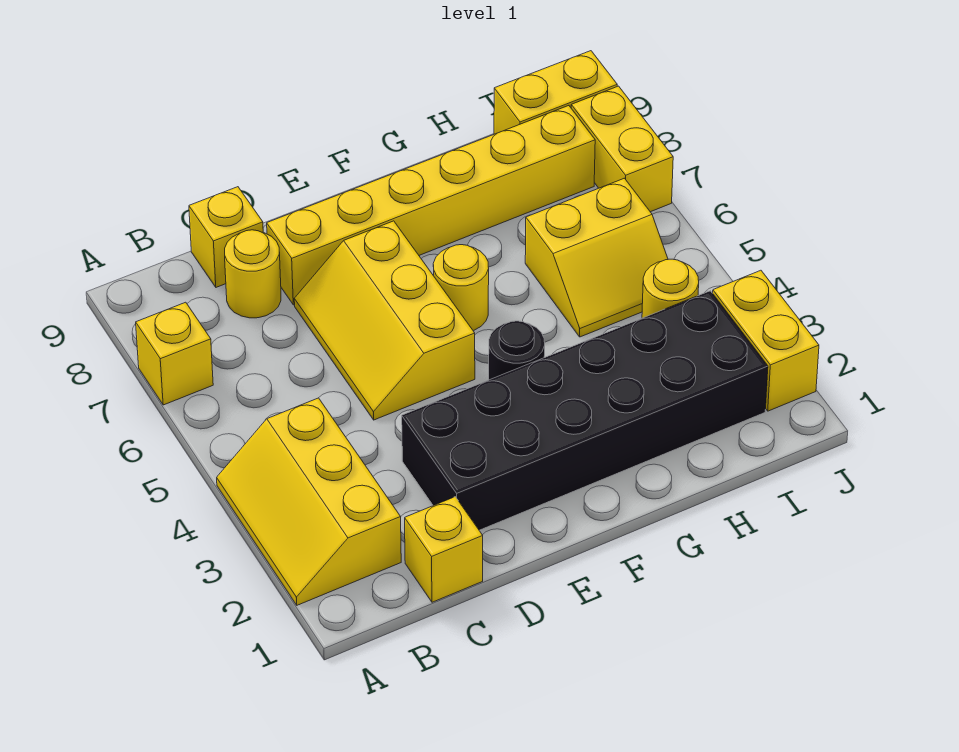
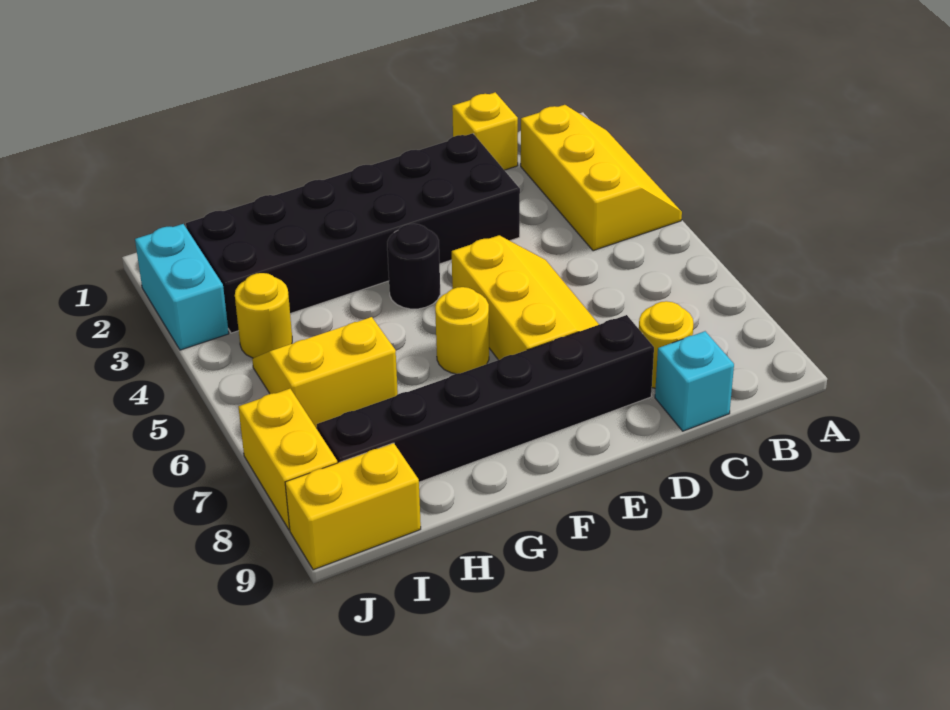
yellow 1x1 brick [136,302,213,405] -> none
yellow 1x1 brick [189,187,263,287] -> cyan 1x1 brick [655,331,734,431]
yellow 1x6 brick [267,106,595,305] -> black 1x6 brick [317,315,654,482]
yellow 1x2 brick [713,270,819,411] -> cyan 1x2 brick [135,224,229,350]

